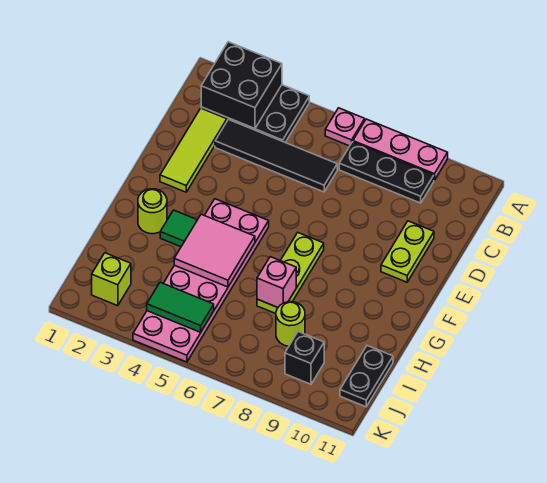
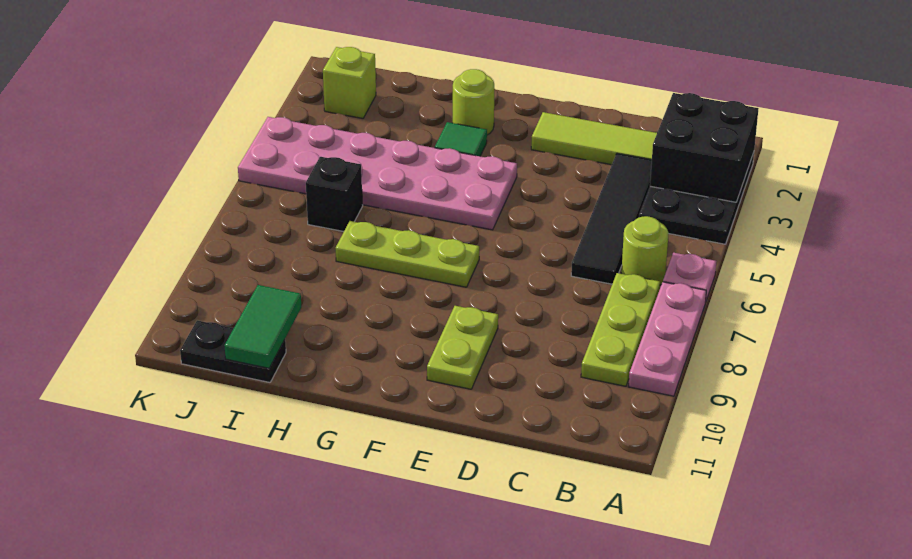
black 1x3 plate [339,142,434,203] -> lime 1x3 plate [581,273,660,386]
lime 1x2 plate [381,221,434,282] -> lime 1x2 plate turned to [427,306,498,389]
pink 2x2 tile [174,214,255,287] -> none
pink 1x1 brick [257,257,296,307] -> none
lime 1x1 round brick [276,302,305,346] -> lime 1x1 round brick moved to [621,216,669,285]
green 1x2 tile [147,282,214,332] -> green 1x2 tile moved to [224,285,301,368]
black 1x1 brick [285,332,324,384] -> black 1x1 brick moved to [306,157,363,232]

